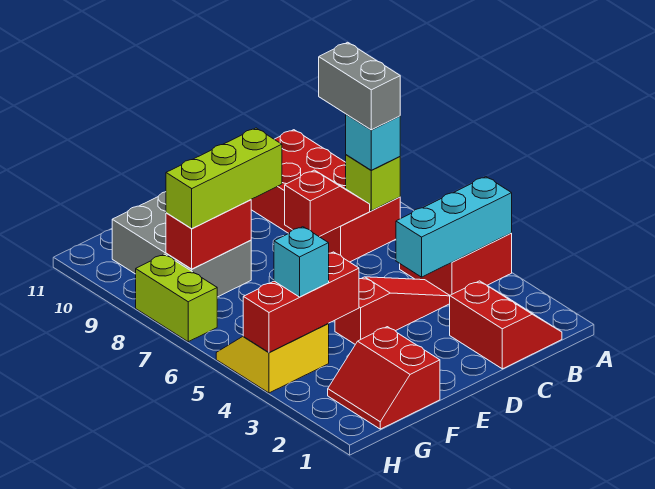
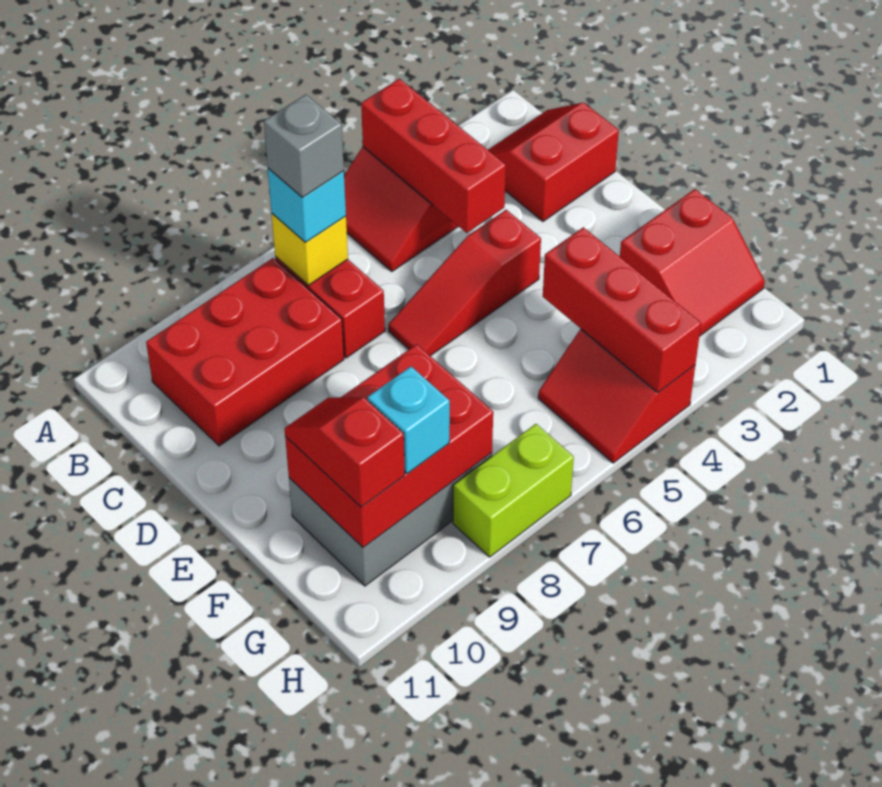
cyan 1x3 brick [396,177,512,277] -> red 1x3 brick [361,79,506,233]
lime 1x1 brick [346,155,400,211] -> yellow 1x1 brick [272,214,348,285]
grey 1x2 brick [319,42,400,130] -> grey 1x1 brick [264,95,344,198]
red 1x3 slope [335,277,450,344] -> red 1x3 slope turned to [388,210,541,356]
red 1x2 slope [285,170,370,237] -> red 1x2 slope moved to [285,398,405,507]
lime 1x3 brick [166,128,282,228] -> none
red 1x2 brick [166,200,251,269] -> red 2x3 brick [285,344,493,547]
yellow 2x2 slope [216,324,329,393] -> red 2x2 slope [538,329,695,463]
cyan 1x1 brick [274,227,329,297] -> cyan 1x1 brick moved to [368,366,450,474]

